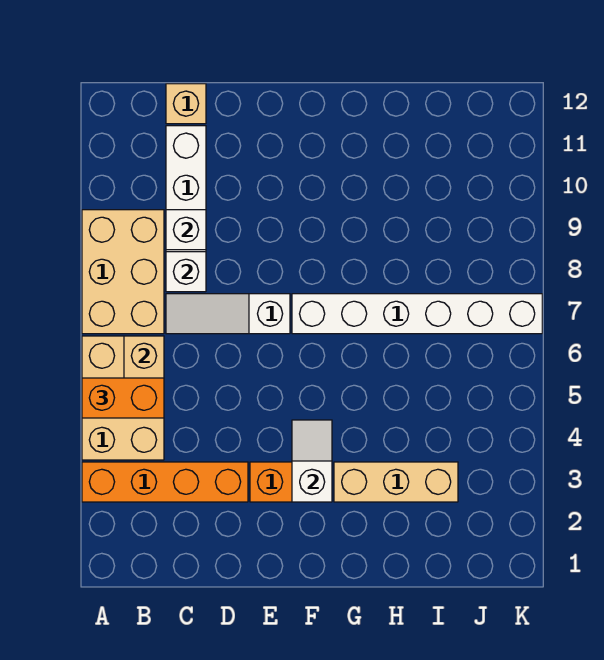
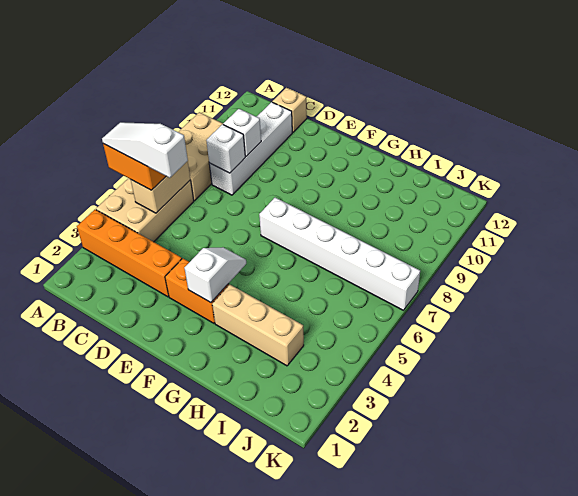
white 1x3 slope [166,294,290,334] -> white 1x3 slope moved to [102,122,188,178]

